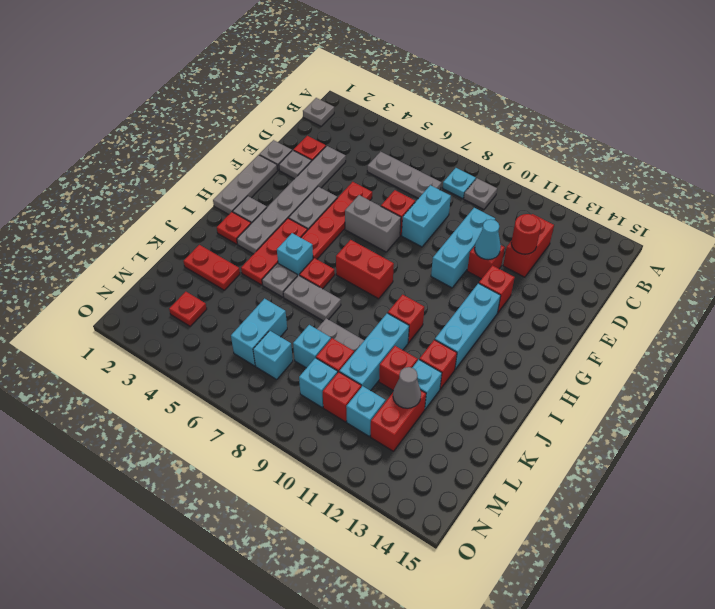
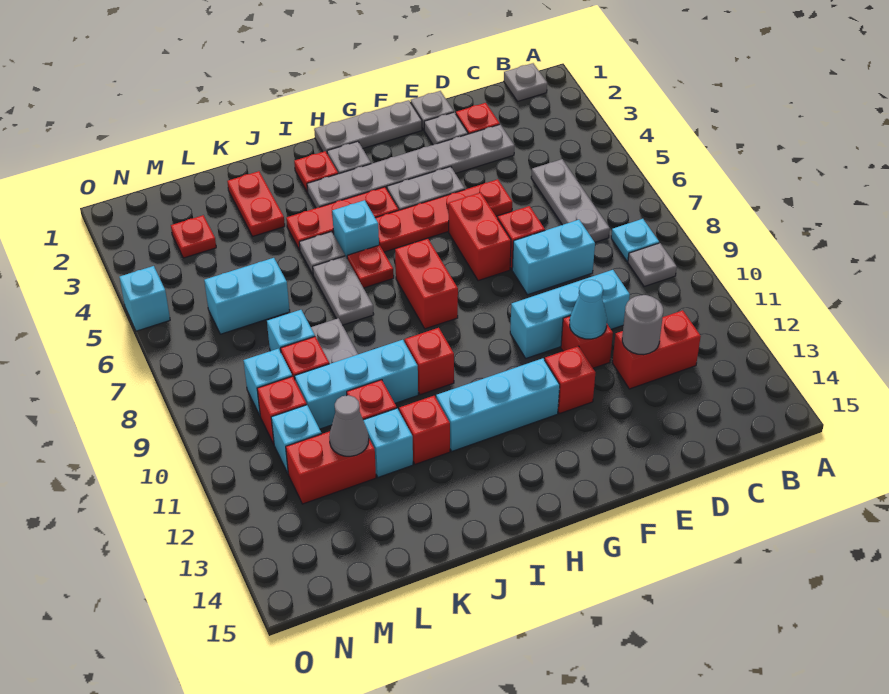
red 1x1 round brick [511,214,541,254] -> grey 1x1 round brick [622,295,663,355]
grey 1x2 brick [345,195,401,252] -> red 1x2 brick [449,193,511,281]
cyan 1x1 brick [253,331,293,379] -> cyan 1x1 brick moved to [119,266,170,331]

